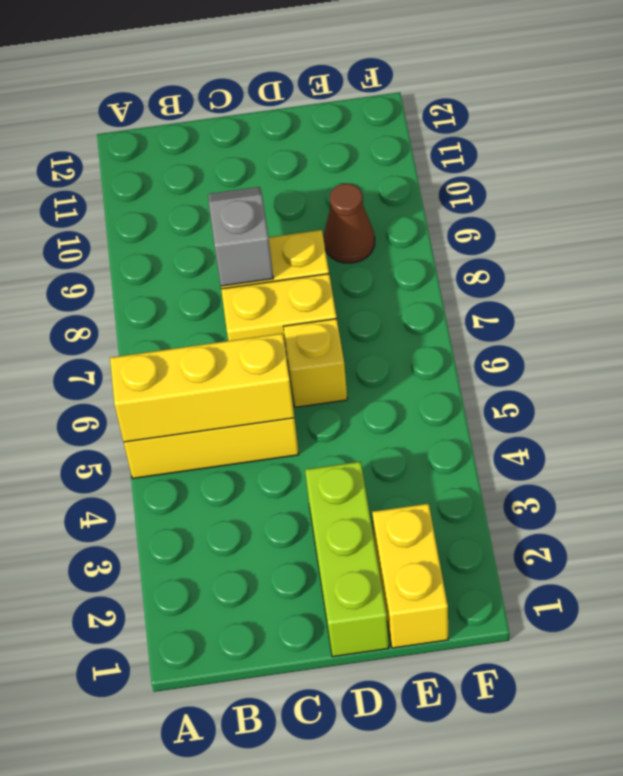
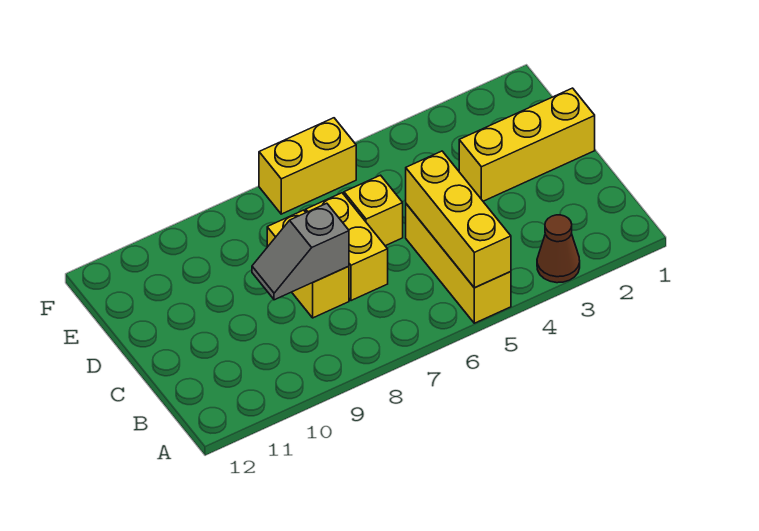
lime 1x3 brick [305,462,389,657] -> yellow 1x3 brick [459,88,595,201]
yellow 1x2 brick [372,504,448,648] -> yellow 1x2 brick moved to [259,118,356,214]
brown 1x1 cone [324,184,375,263] -> brown 1x1 cone moved to [537,215,580,283]

